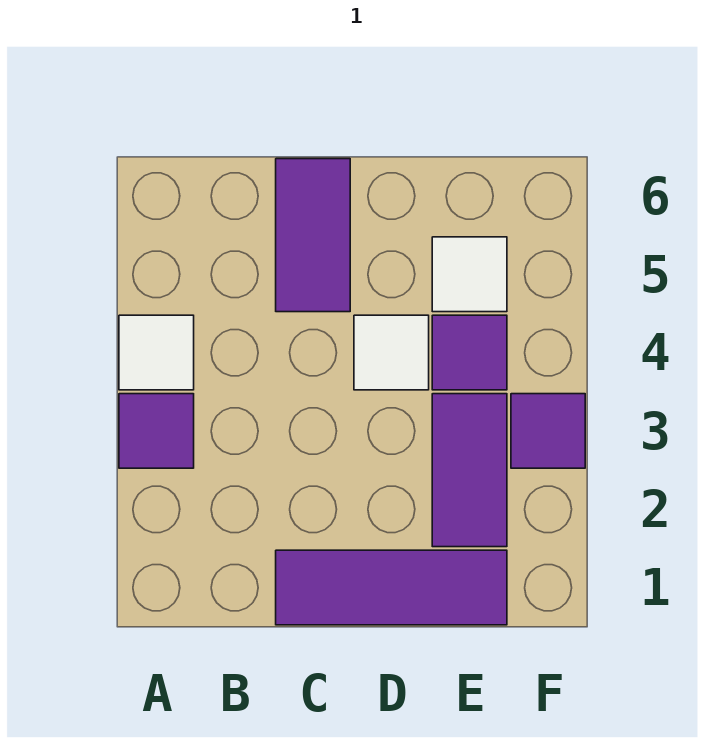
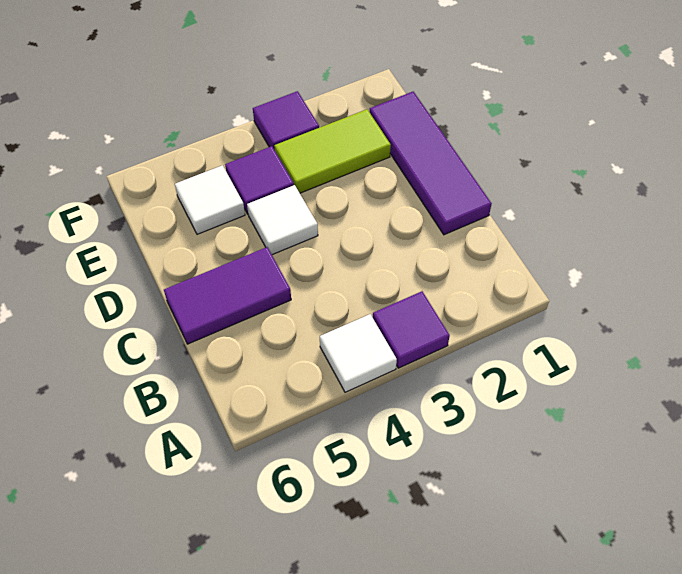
purple 1x2 tile [432,394,507,547] -> lime 1x2 tile [274,109,391,193]

